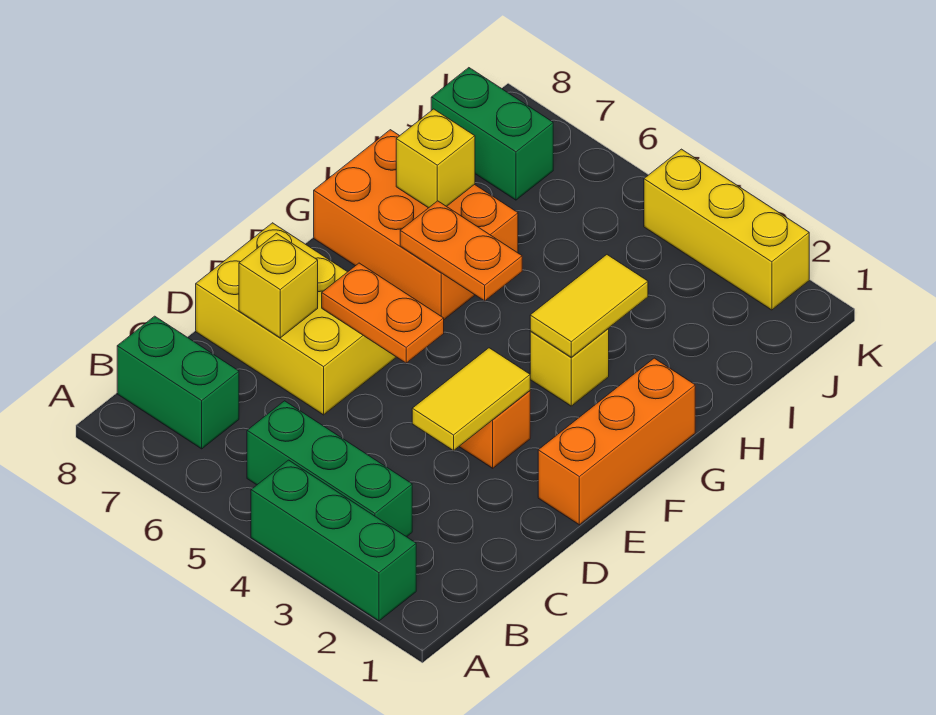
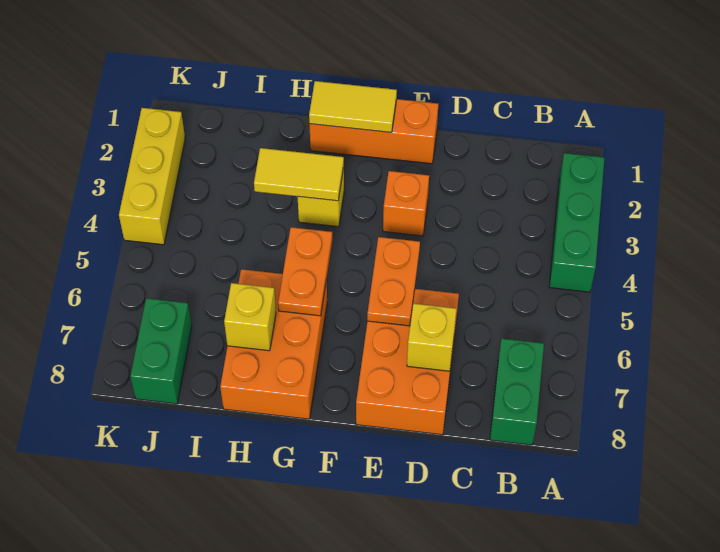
green 1x3 brick [247,401,412,537] -> none
yellow 1x2 tile [412,348,530,451] -> yellow 1x2 tile moved to [309,81,397,132]
yellow 2x3 brick [196,223,396,415] -> orange 2x3 brick [356,289,459,435]

